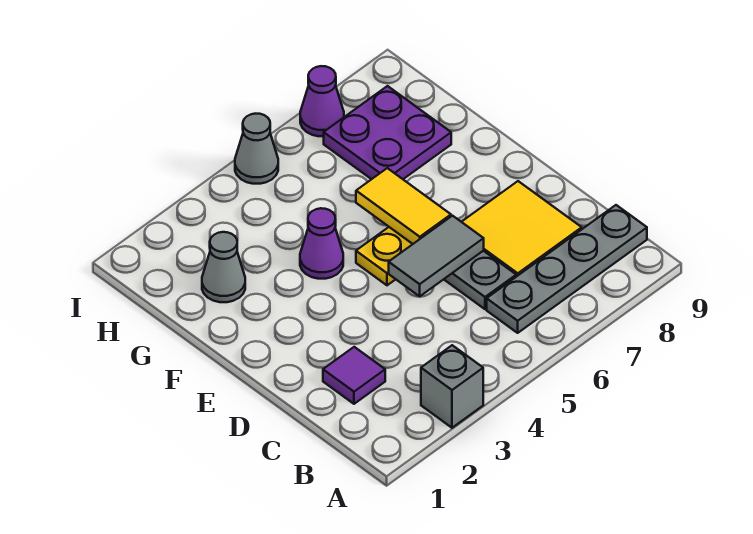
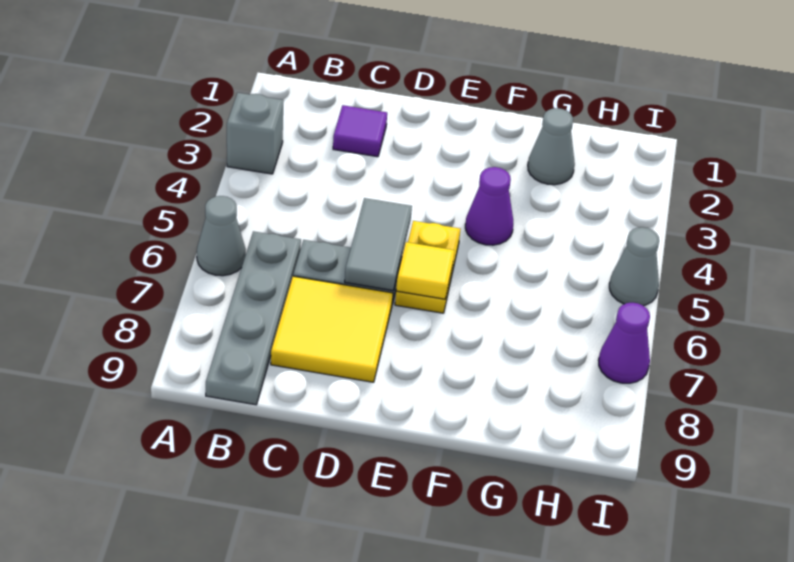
none -> grey 1x1 cone [197,196,246,276]
yellow 1x2 tile [356,168,451,244] -> yellow 1x1 tile [396,242,454,299]
purple 2x2 plate [324,86,451,179] -> none

